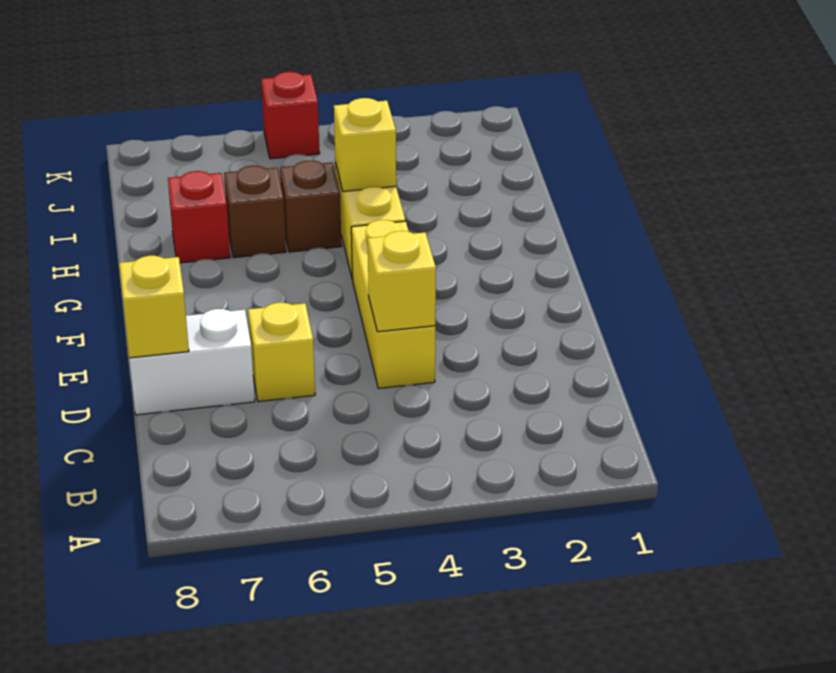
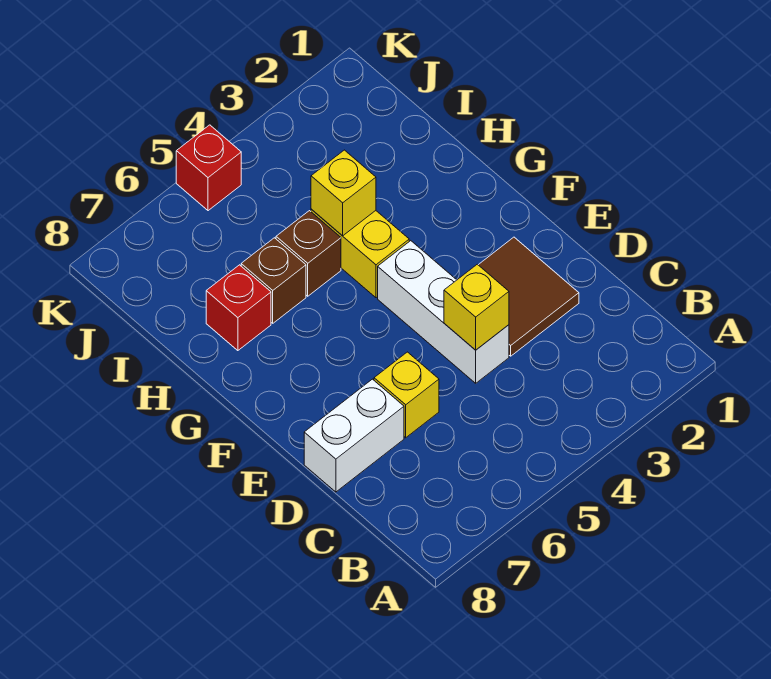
none -> brown 2x2 tile [479,237,579,356]
yellow 1x3 brick [351,220,435,388] -> white 1x3 brick [378,241,509,383]
yellow 1x1 brick [119,256,189,358] -> none

